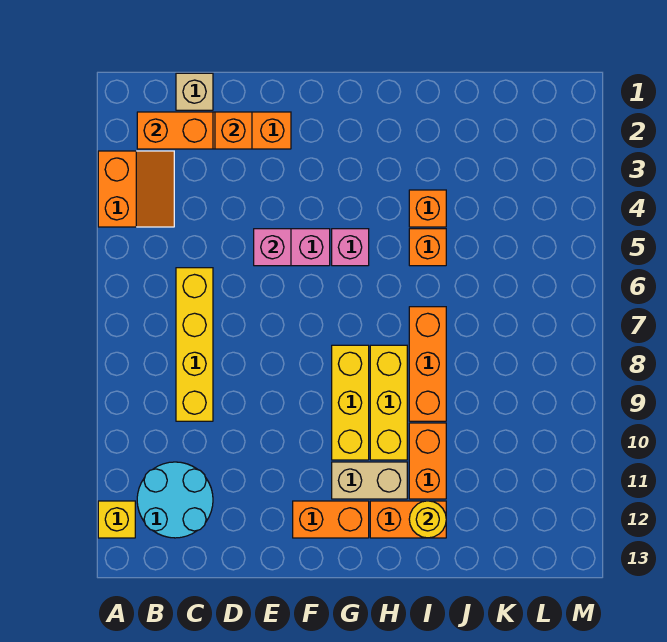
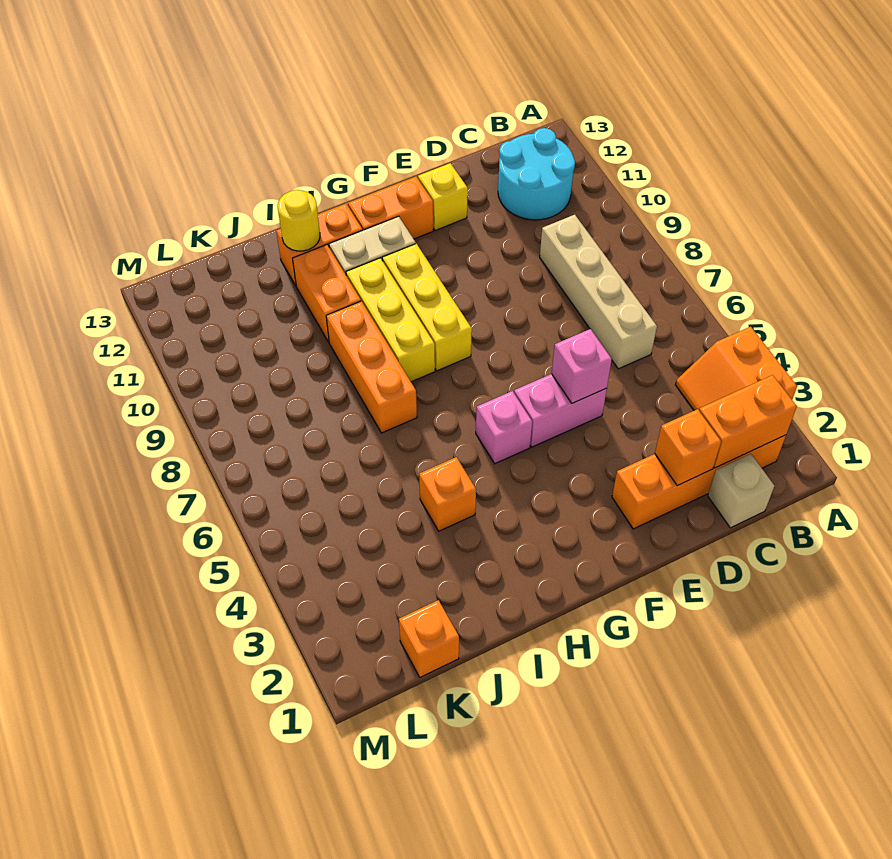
yellow 1x1 brick [98,501,135,538] -> yellow 1x1 brick moved to [418,163,468,231]
yellow 1x4 brick [176,268,213,421] -> tan 1x4 brick [540,215,657,369]
orange 1x1 brick [409,229,446,266] -> orange 1x1 brick moved to [399,600,459,677]

